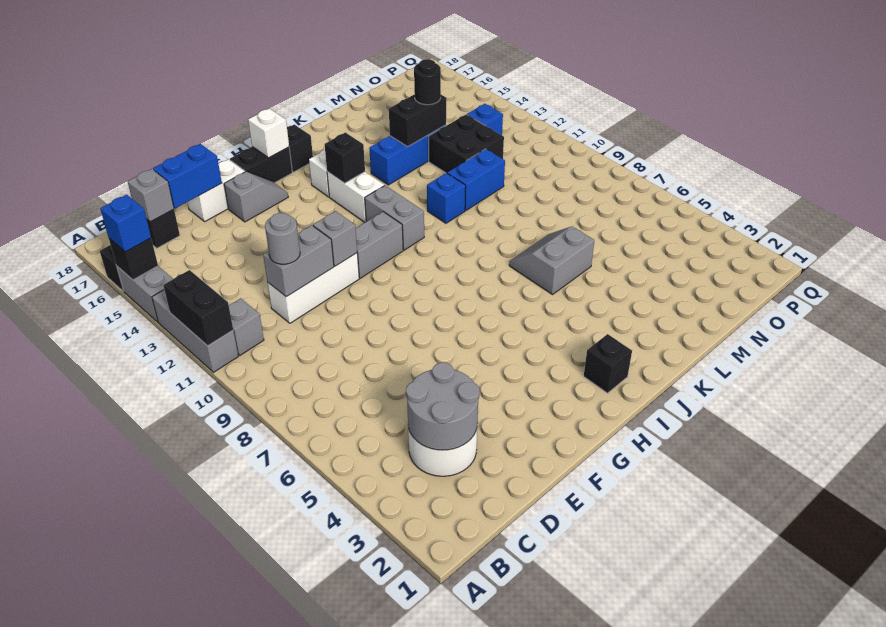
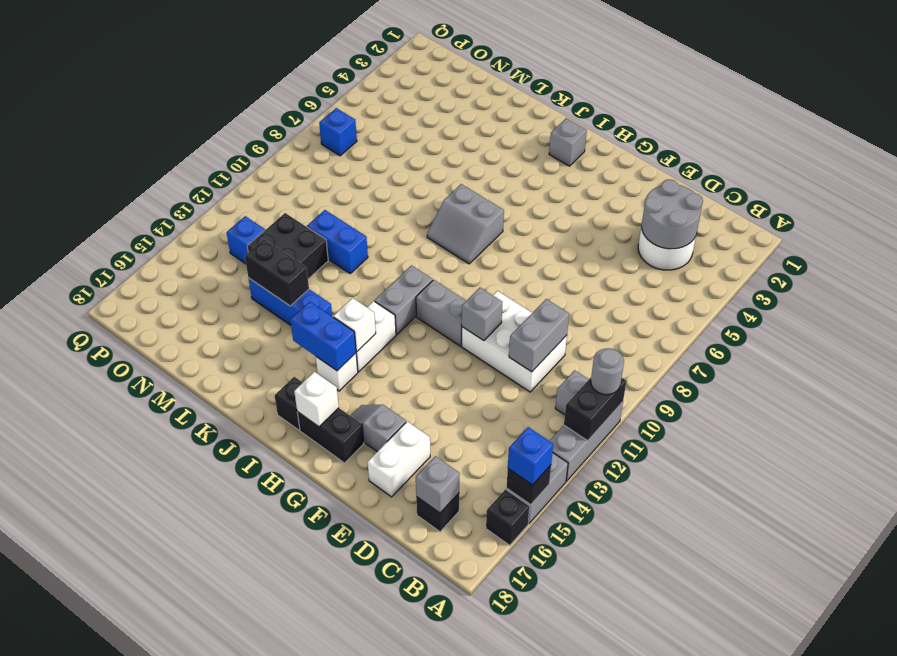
white 1x3 brick [267,253,359,323] -> white 2x3 brick [462,291,567,392]
grey 1x2 brick [263,225,334,297] -> grey 1x2 brick turned to [509,299,569,372]
grey 1x1 round brick [265,213,300,264] -> grey 1x1 round brick moved to [591,348,624,395]
blue 1x2 brick [153,144,222,208] -> blue 1x2 brick moved to [290,302,356,371]
white 1x2 brick [187,159,245,221] -> white 1x2 brick turned to [368,421,430,497]
black 1x1 brick [584,334,632,393] -> grey 1x1 brick [549,118,587,166]
black 1x1 brick [324,132,365,183] -> white 1x1 brick [334,298,376,351]
grey 2x2 slope [509,226,594,295] -> grey 2x2 slope moved to [427,184,504,264]
blue 1x1 brick [427,173,466,223] -> blue 1x1 brick moved to [319,108,357,156]
black 1x1 round brick [414,59,441,105] -> none

